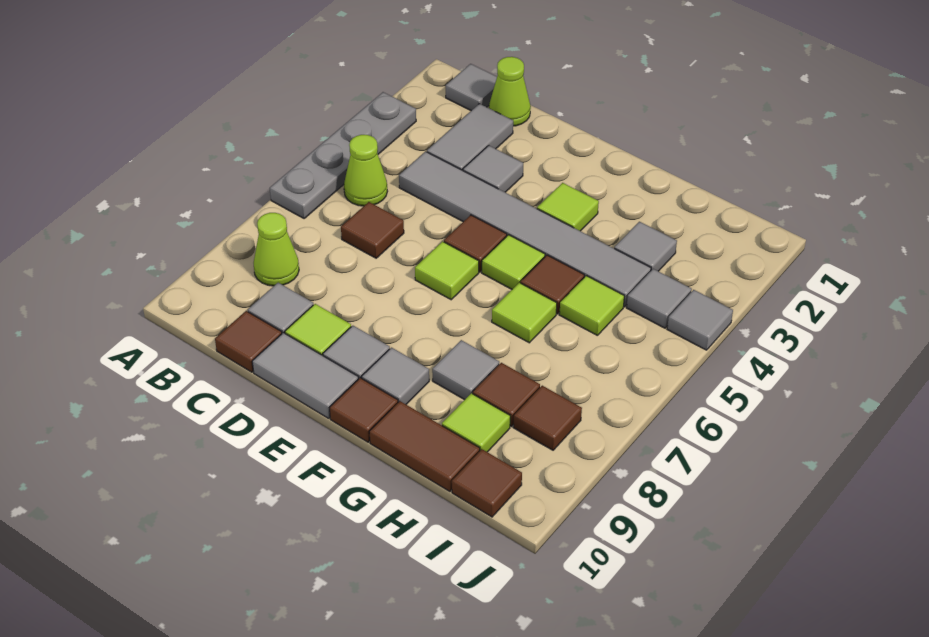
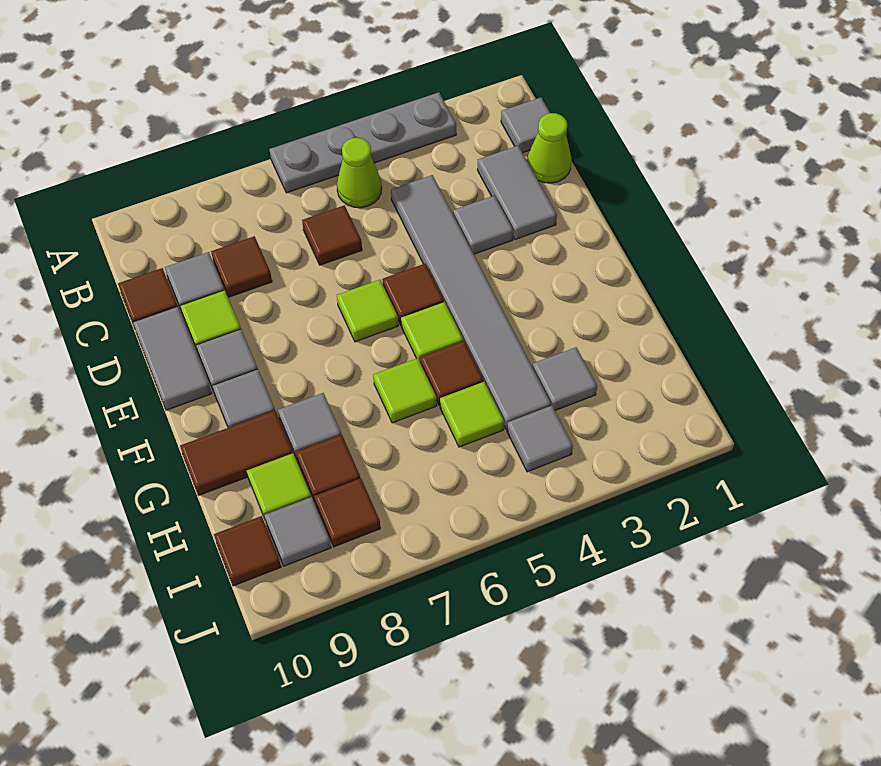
lime 1x1 cone [254,213,299,286] -> none
grey 1x2 tile [427,104,513,170] -> grey 1x2 tile turned to [477,146,557,239]
lime 1x1 tile [537,183,599,231] -> none
brown 1x1 tile [330,378,398,442] -> brown 1x1 tile moved to [211,236,272,297]
brown 1x2 tile [369,401,480,492] -> brown 1x2 tile turned to [180,411,293,495]
grey 1x1 tile [667,290,733,350] -> grey 1x1 tile moved to [264,497,331,566]

